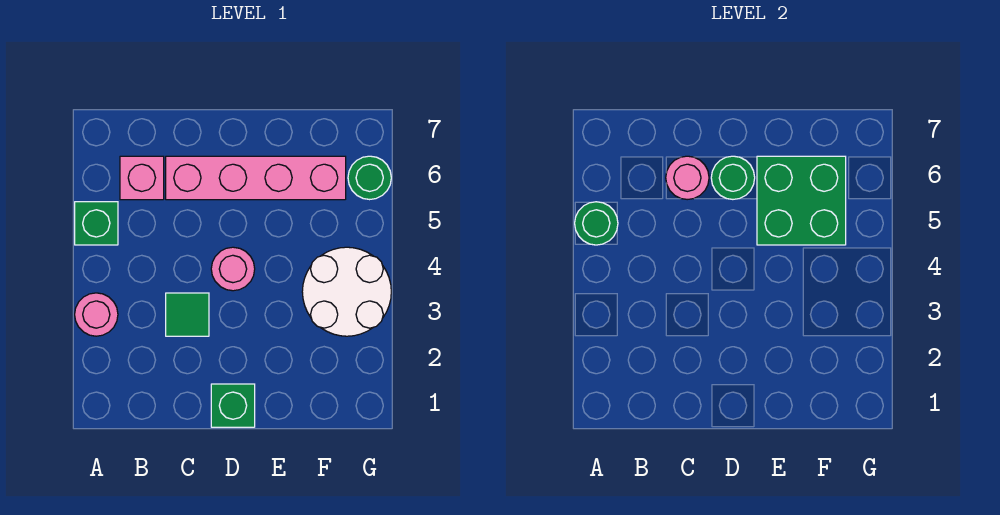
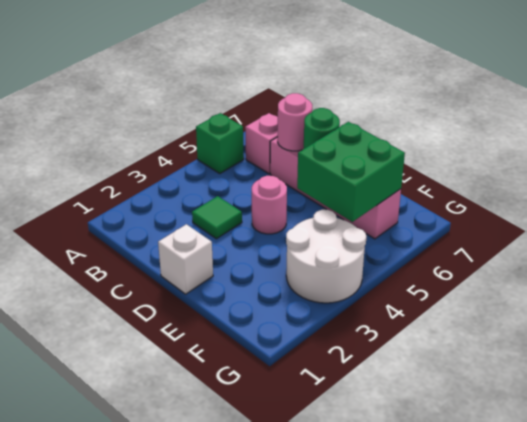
pink 1x1 round brick [75,293,118,336] -> none
green 1x1 round brick [575,202,618,245] -> none
green 1x1 brick [211,384,255,427] -> white 1x1 brick [158,224,213,294]
green 1x1 round brick [348,156,391,200] -> none

